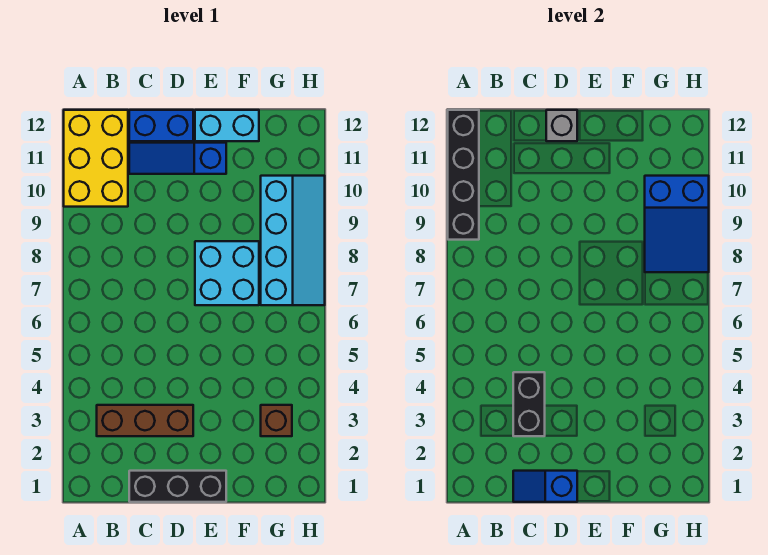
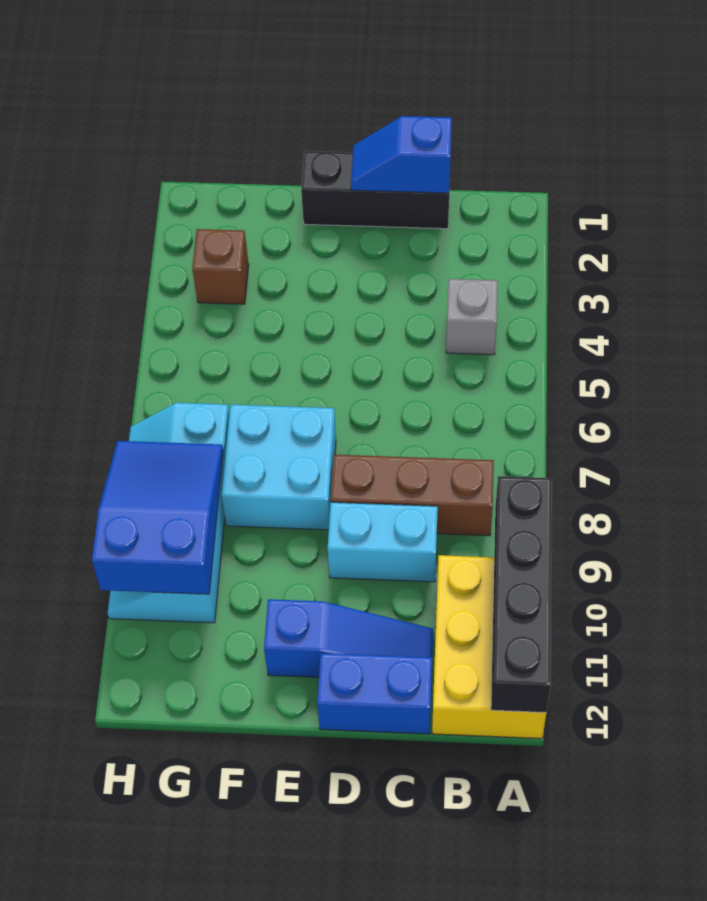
brown 1x3 brick [97,405,193,436] -> brown 1x3 brick moved to [331,455,494,536]
blue 1x2 slope [513,471,577,502] -> blue 1x2 slope turned to [351,116,452,193]
black 1x2 brick [513,372,545,436] -> none
grey 1x1 brick [546,110,577,141] -> grey 1x1 brick moved to [446,279,498,355]
cyan 1x2 brick [195,110,259,141] -> cyan 1x2 brick moved to [328,502,438,582]

